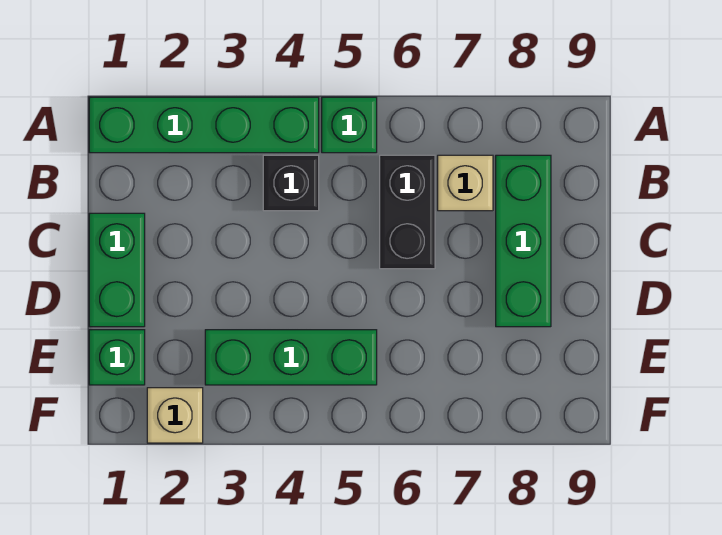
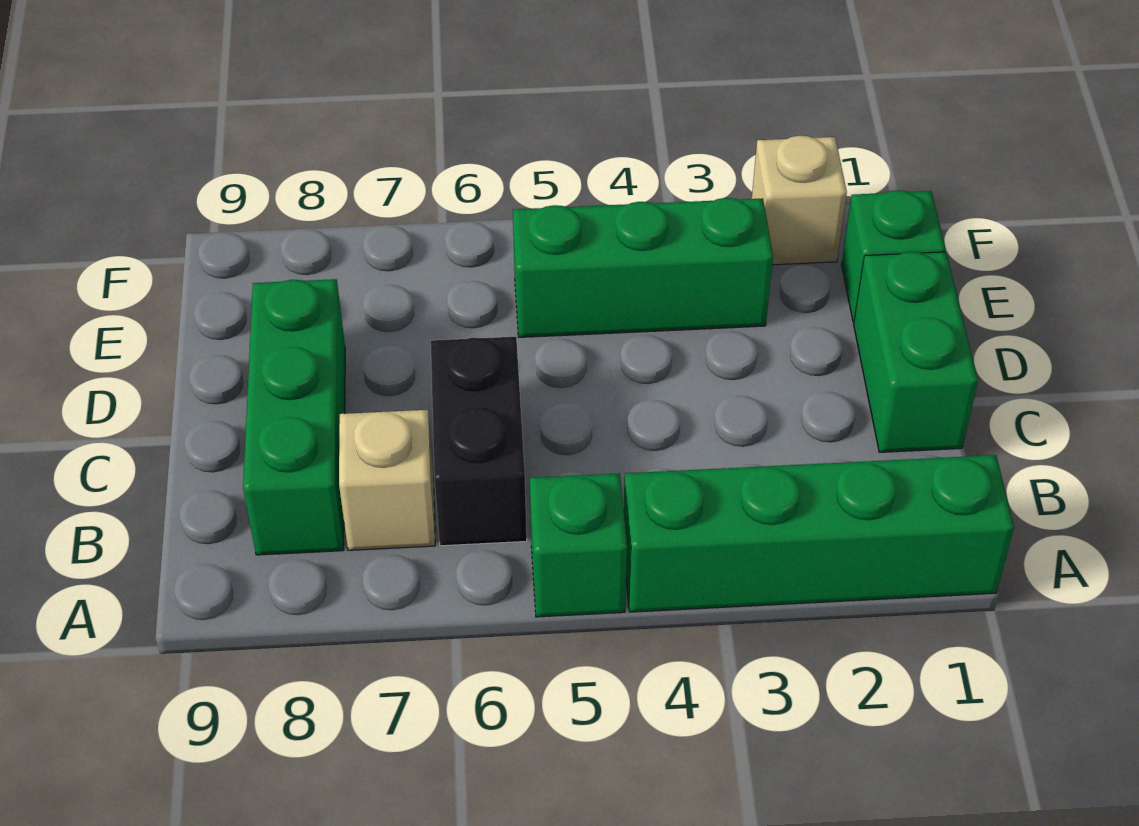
black 1x1 brick [263,155,319,211] -> none

